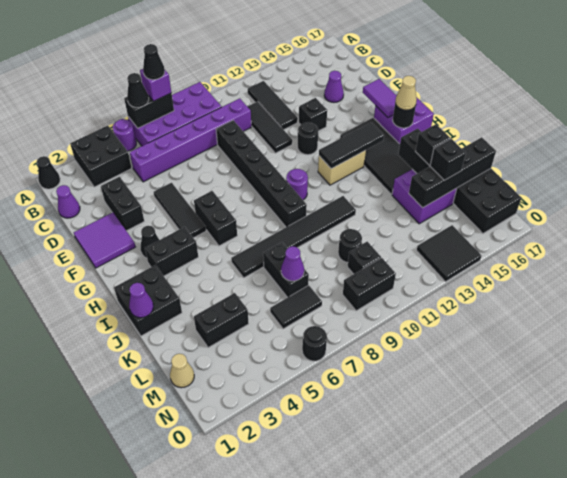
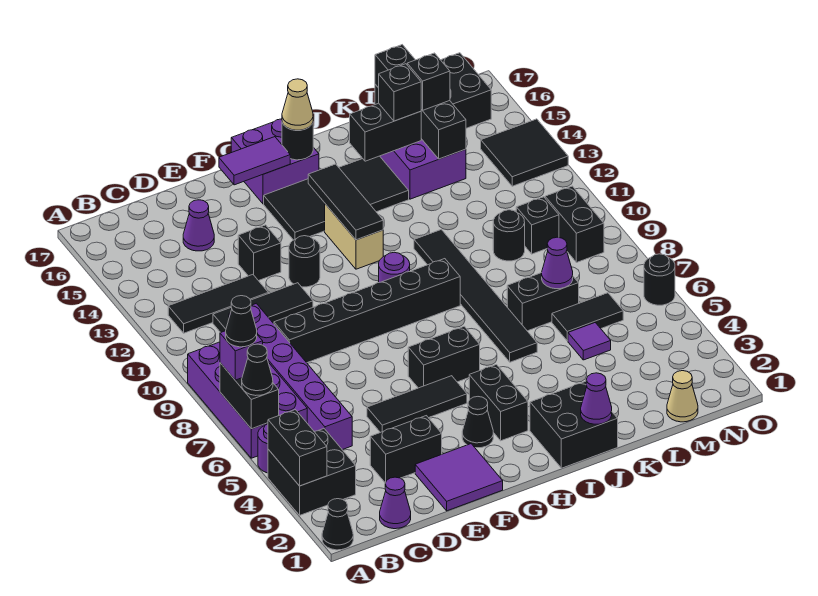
black 1x2 brick [194,293,249,348] -> black 1x2 brick moved to [268,410,327,486]
none -> purple 1x1 tile [568,323,611,360]
black 1x2 tile [270,285,322,329] -> black 1x2 tile turned to [552,293,623,341]

